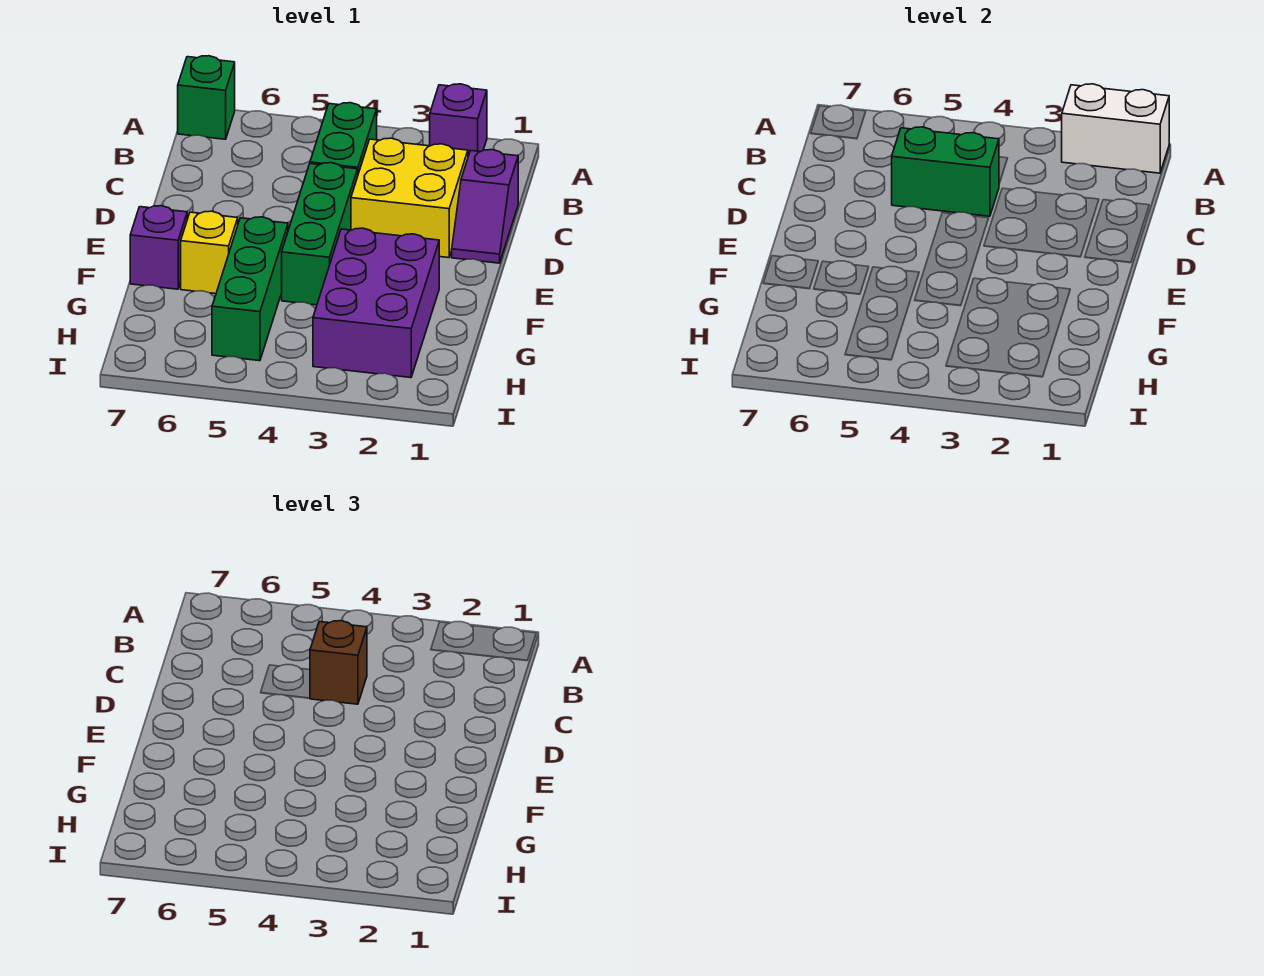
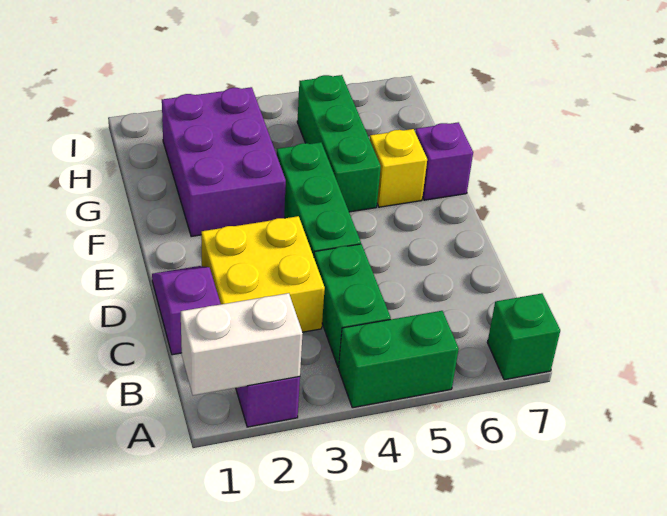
green 1x2 brick [892,127,999,216] -> green 1x2 brick moved to [339,311,459,408]
brown 1x1 brick [310,621,367,704] -> none

